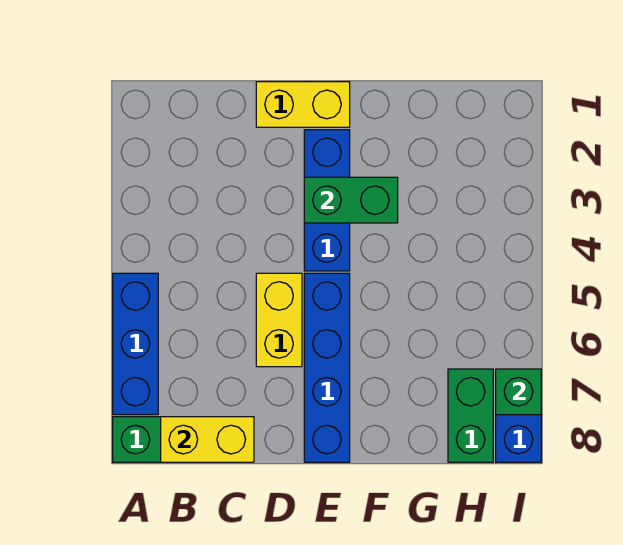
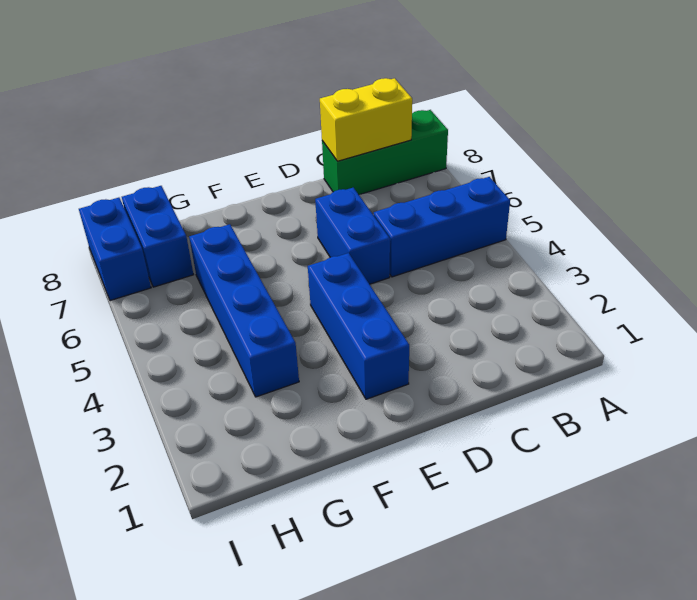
blue 1x3 brick [113,273,158,415] -> blue 1x3 brick turned to [374,177,510,277]
yellow 1x2 brick [256,82,350,127] -> none
yellow 1x2 brick [256,273,302,367] -> blue 1x2 brick [315,188,390,284]
green 1x2 brick [304,177,398,223] -> none
blue 1x4 brick [304,273,350,462] -> blue 1x4 brick moved to [189,224,299,397]
green 1x2 brick [448,369,493,462] -> blue 1x2 brick [122,186,194,287]
green 1x1 brick [496,369,541,415] -> none

